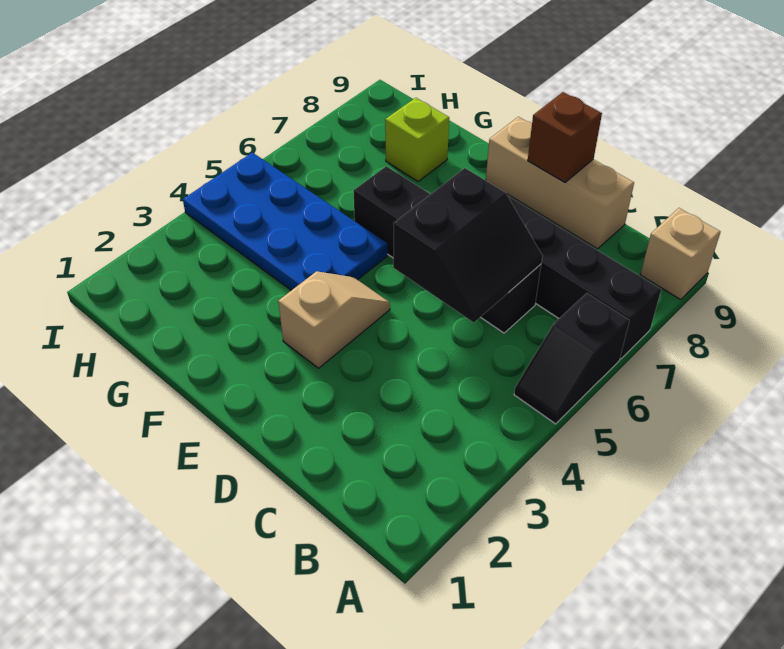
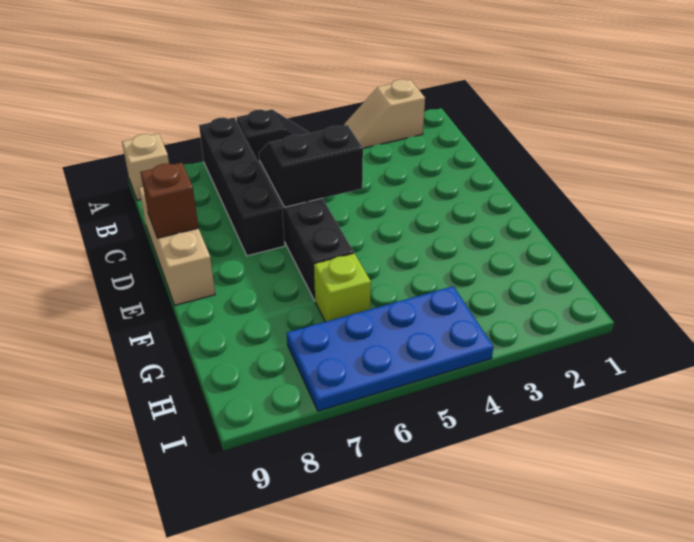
tan 1x2 slope [278,271,390,368] -> tan 1x2 slope moved to [344,79,425,148]
blue 2x4 plate [183,153,387,290] -> blue 2x4 plate turned to [287,286,493,411]
lime 1x1 brick [385,98,449,181] -> lime 1x1 brick moved to [314,254,371,322]

